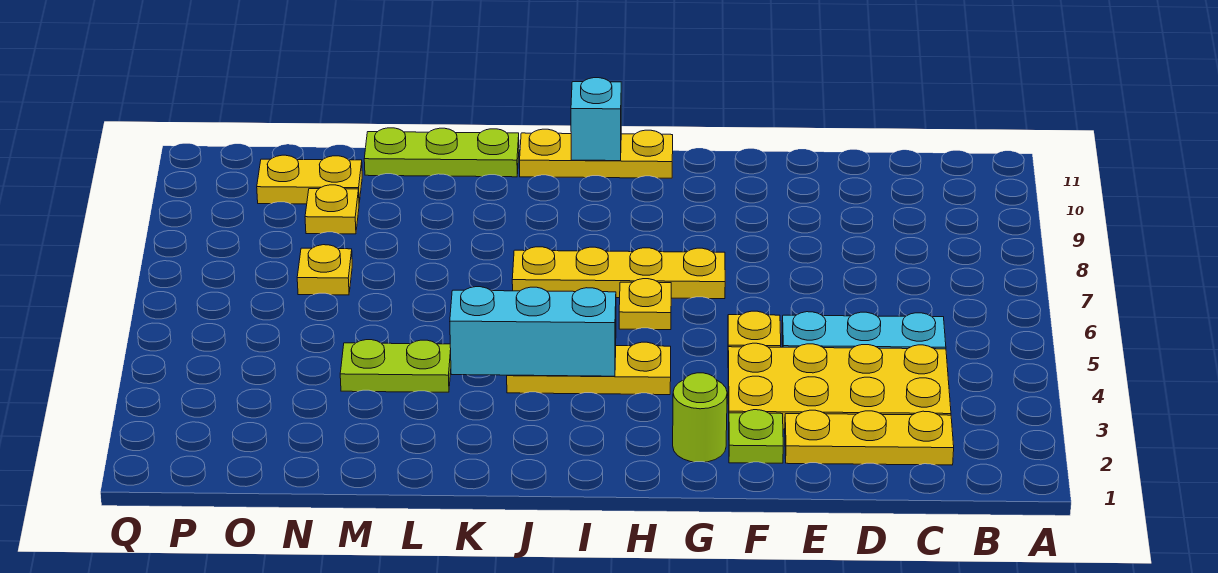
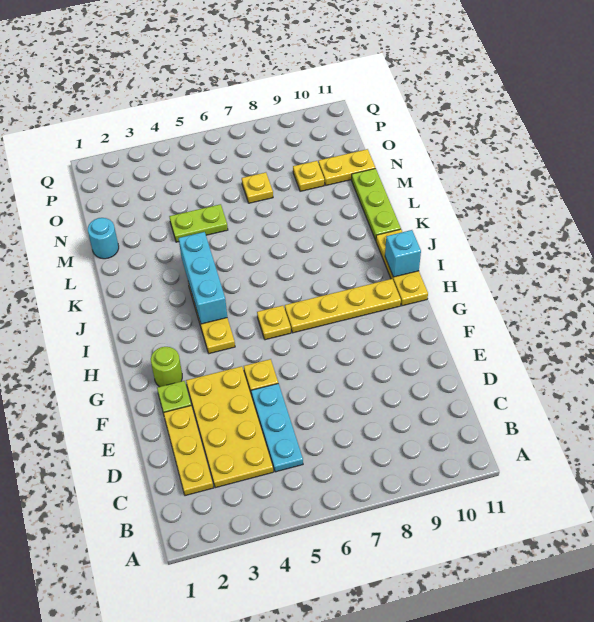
yellow 1x4 plate [512,247,725,299] -> yellow 1x4 plate turned to [285,279,401,333]
lime 1x2 plate [340,340,451,392] -> lime 1x2 plate turned to [169,204,228,242]
none -> cyan 1x1 round brick [88,218,119,259]
yellow 1x2 plate [257,155,362,204] -> yellow 1x2 plate turned to [318,149,375,185]

